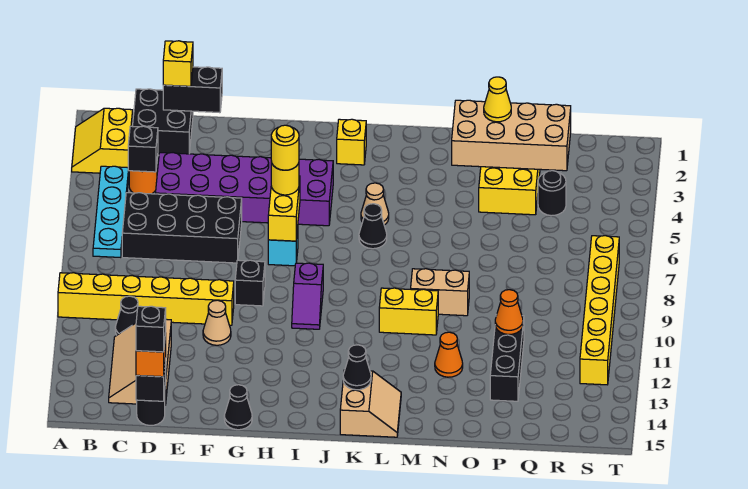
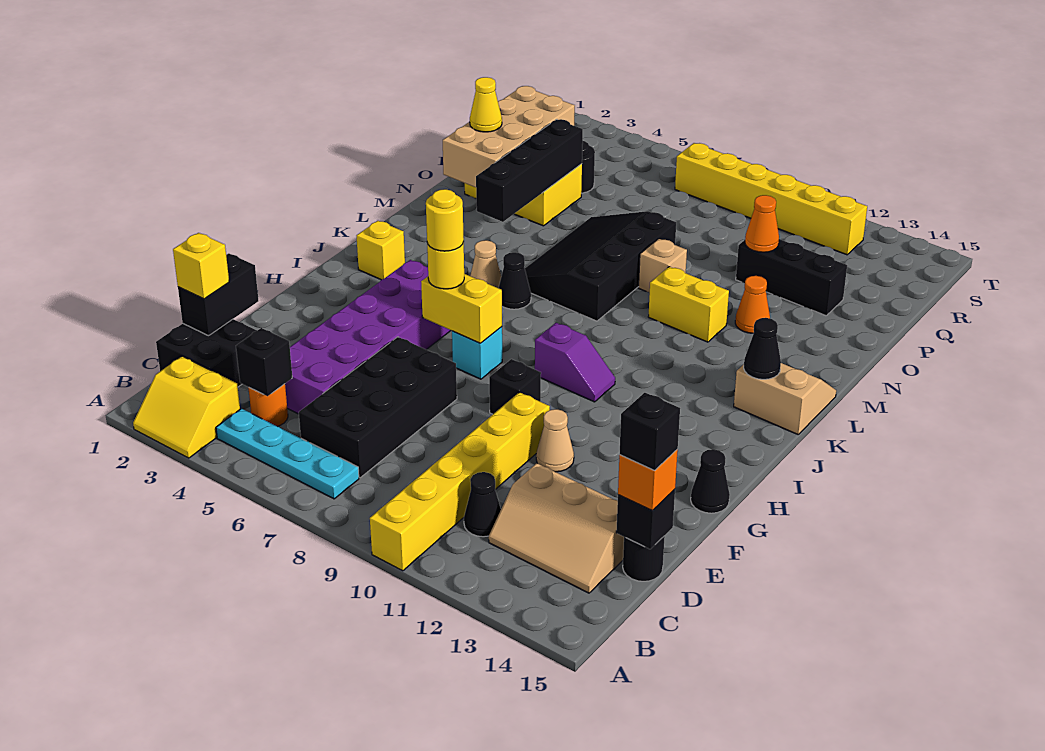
none -> black 3x4 slope [525,211,676,321]
yellow 1x2 brick [379,288,438,335] -> yellow 1x2 brick turned to [648,267,729,342]
none -> black 1x4 brick [476,119,583,222]
tan 1x2 brick [411,269,469,316] -> tan 1x1 brick [639,239,687,293]

